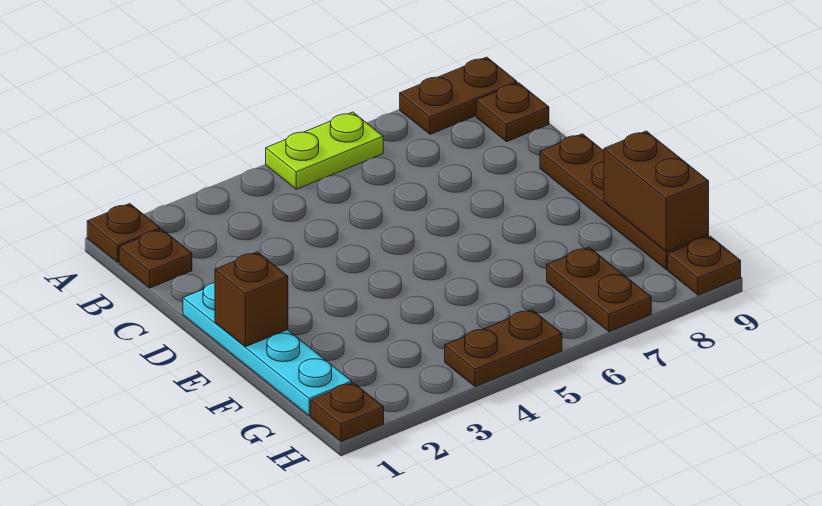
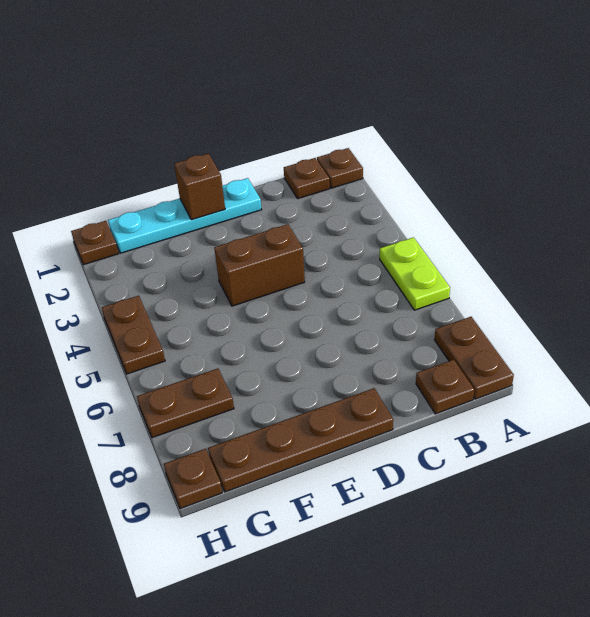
brown 1x2 brick [604,131,709,251] -> brown 1x2 brick moved to [214,224,305,306]

